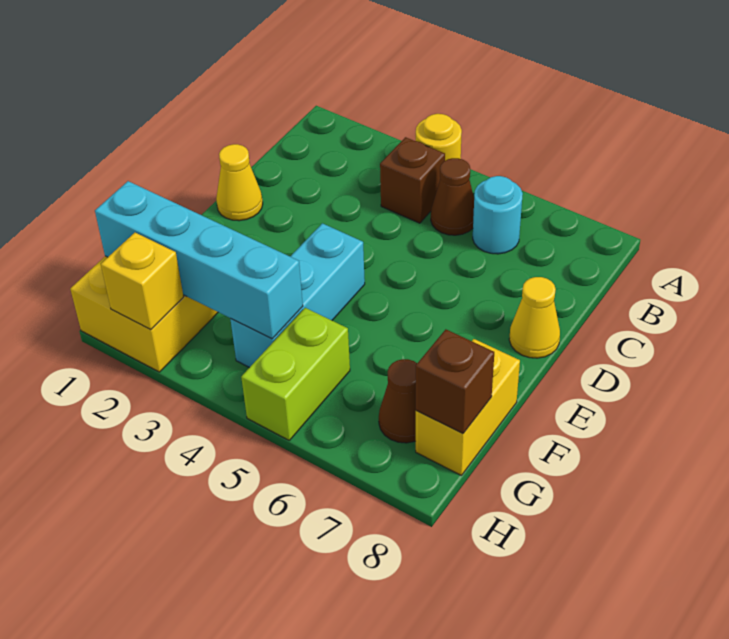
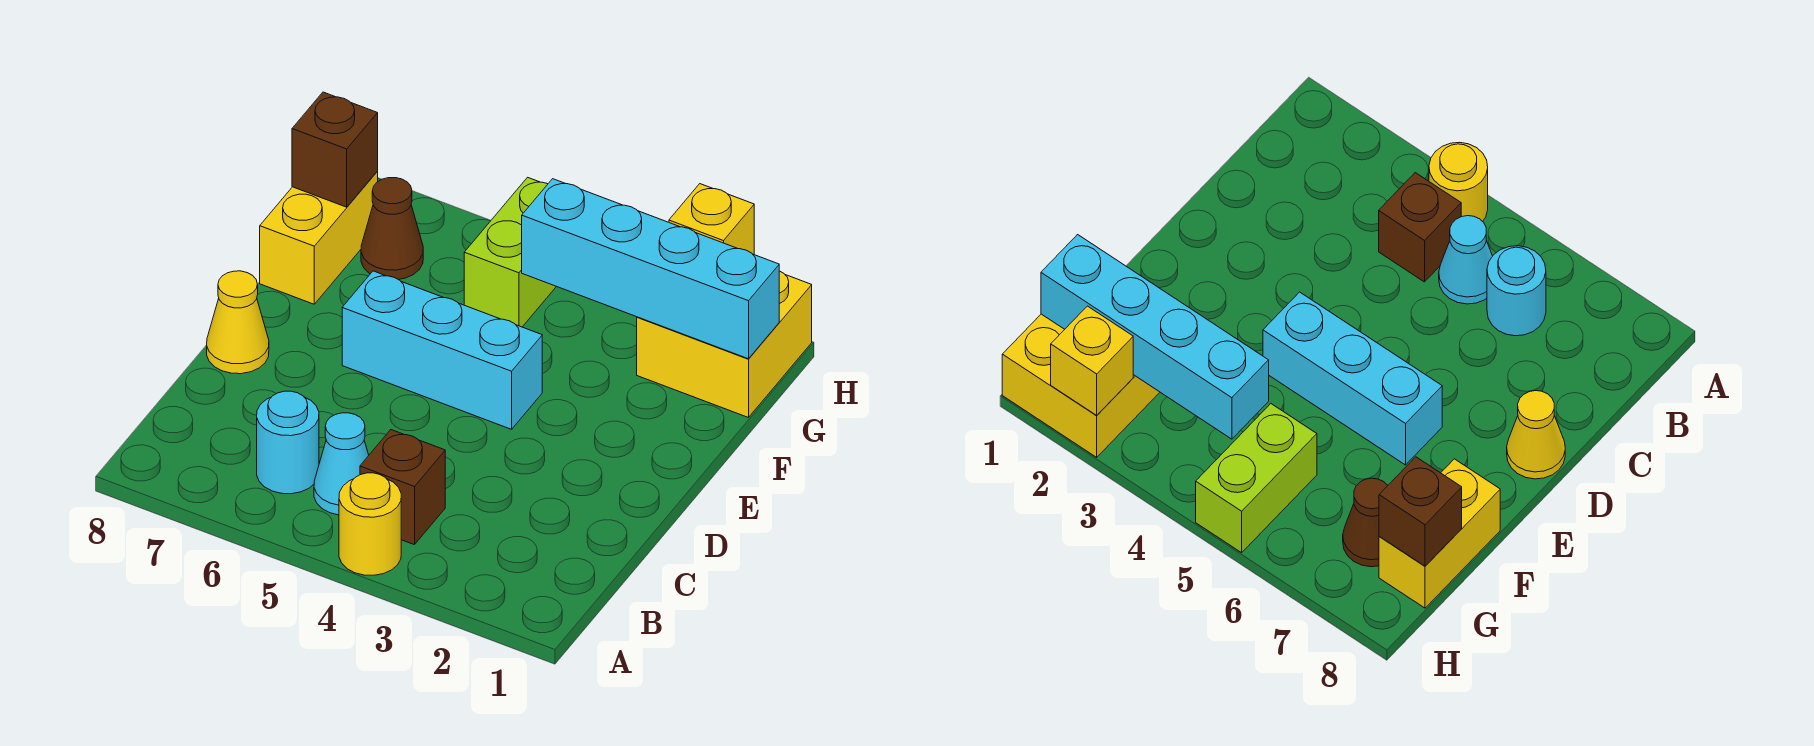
brown 1x1 cone [431,158,474,235] -> cyan 1x1 cone [314,413,369,515]
yellow 1x1 cone [216,144,263,221] -> none
cyan 1x3 brick [230,223,365,368] -> cyan 1x3 brick turned to [342,271,542,429]

